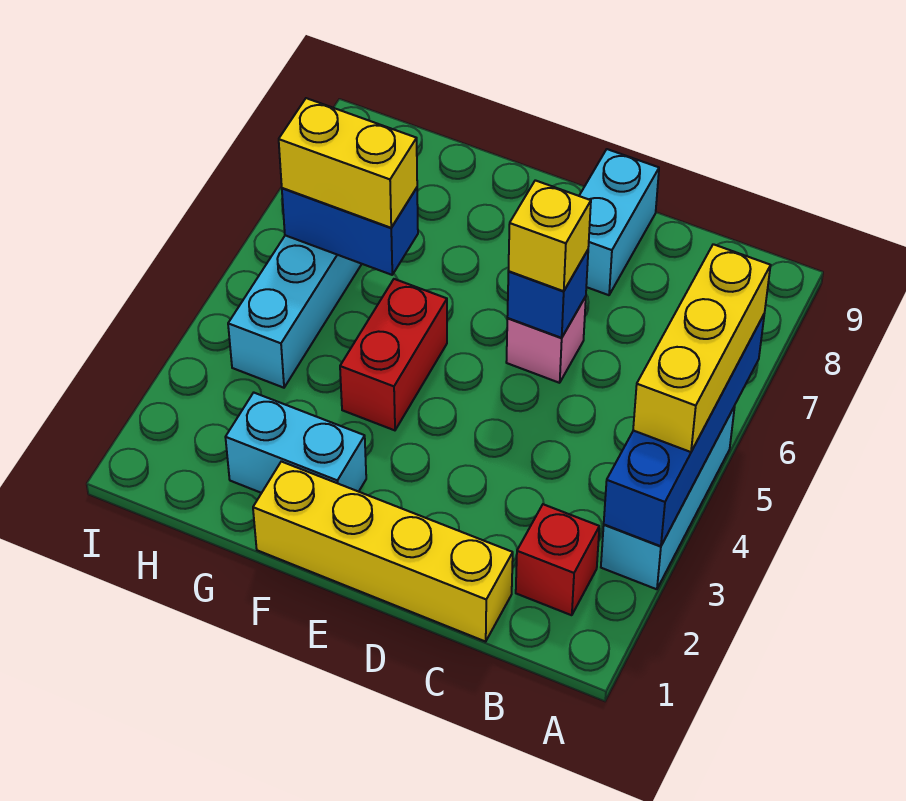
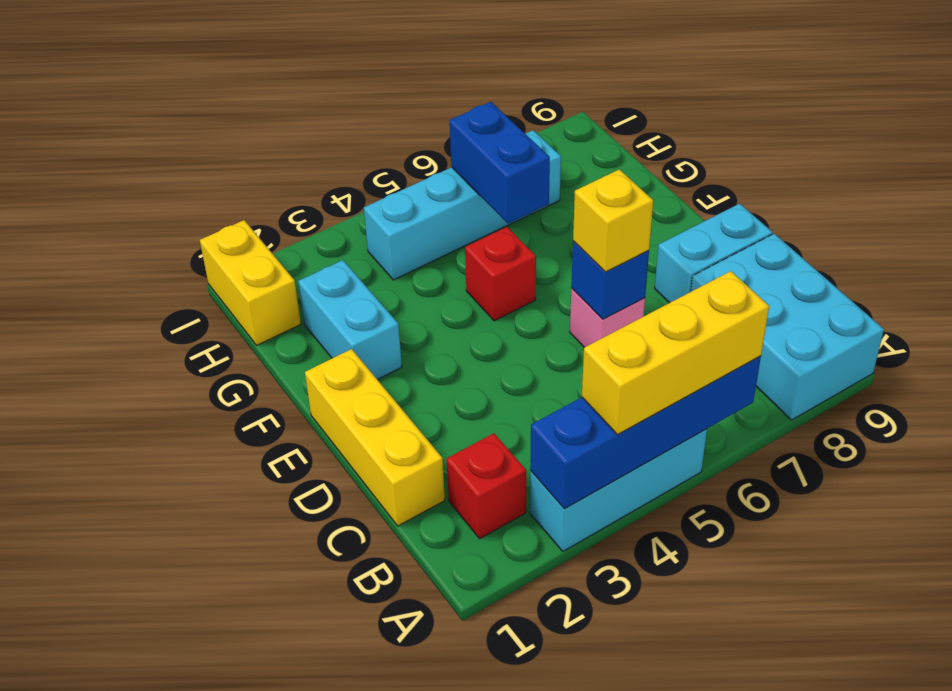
none -> cyan 2x3 brick [691,234,884,420]
yellow 1x4 brick [253,461,513,642] -> yellow 1x3 brick [305,349,445,526]
red 1x2 brick [340,279,447,430] -> red 1x1 brick [465,227,536,321]
yellow 1x2 brick [279,98,417,228] -> yellow 1x2 brick moved to [200,220,301,345]

